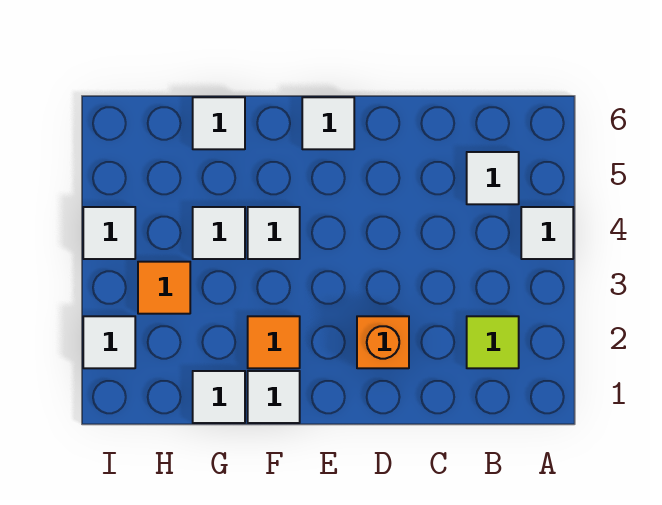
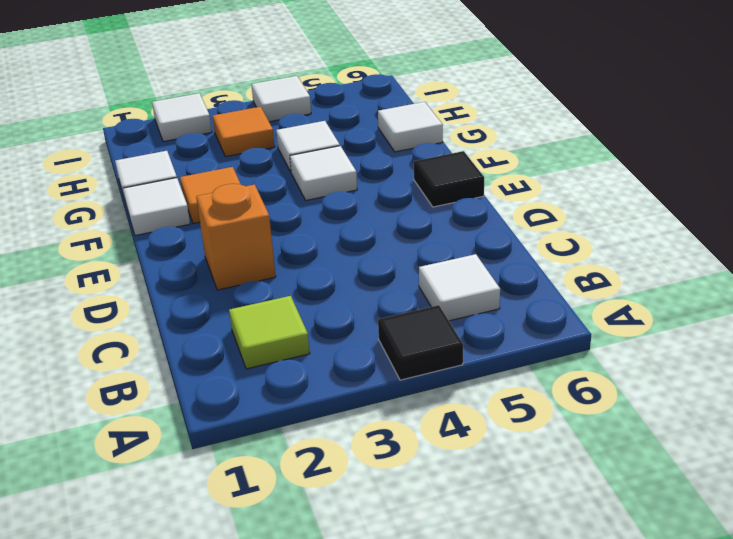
white 1x1 tile [521,207,573,259] -> black 1x1 tile [378,305,463,380]
white 1x1 tile [302,97,354,149] -> black 1x1 tile [414,151,484,207]

